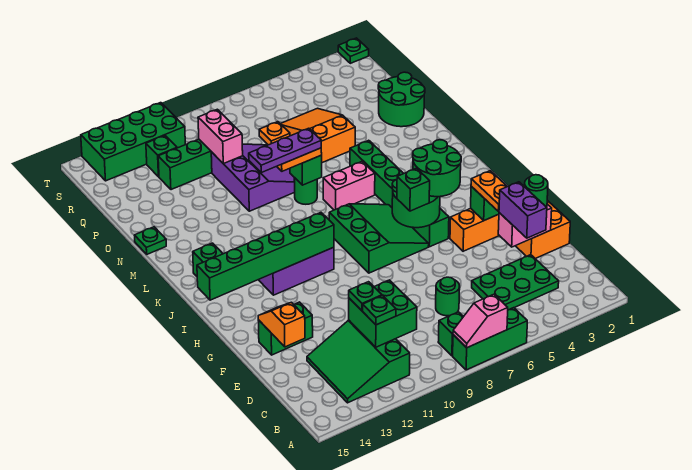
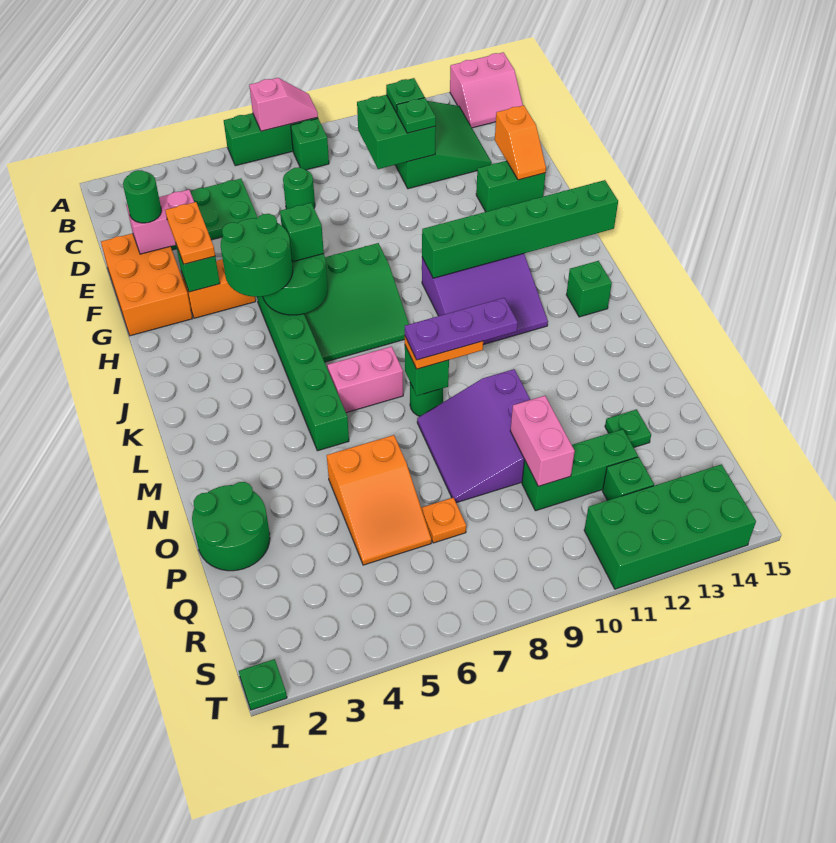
none -> pink 2x2 slope [450,52,523,128]
purple 1x2 brick [499,182,547,238] -> none
green 3x3 slope [329,204,429,273] -> green 3x3 slope turned to [304,243,409,362]
green 1x1 plate [134,227,166,254] -> green 1x1 plate moved to [605,410,651,447]

